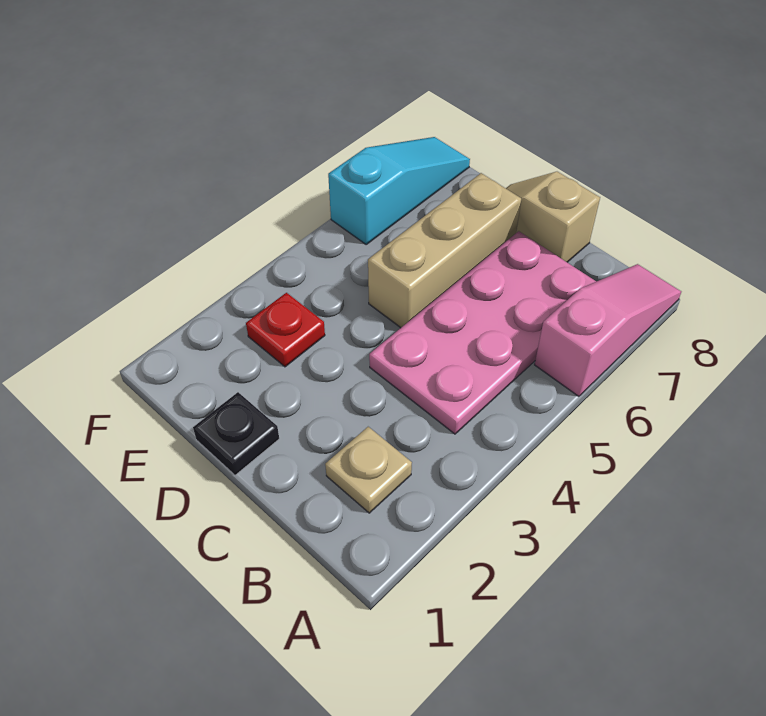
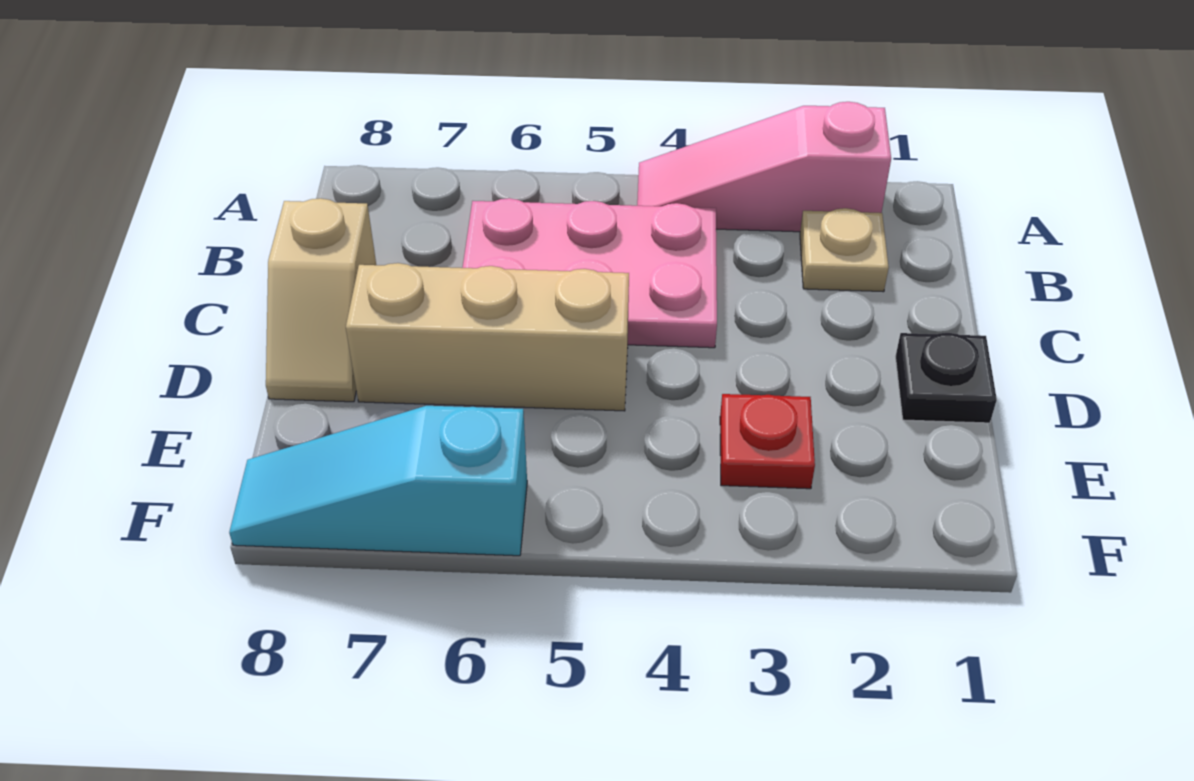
pink 1x3 slope [535,264,681,396] -> pink 1x3 slope moved to [637,102,891,232]
pink 2x4 plate [369,231,596,434] -> pink 2x3 plate [463,198,717,348]

